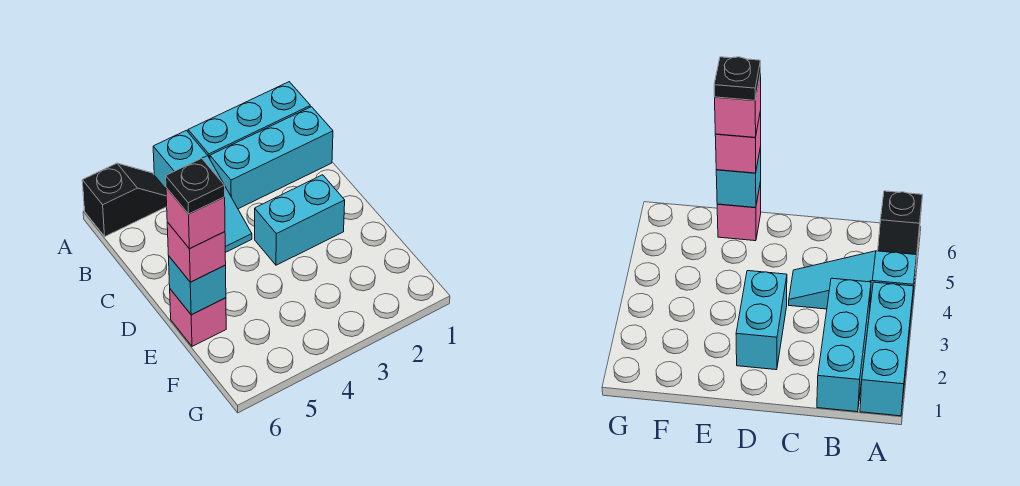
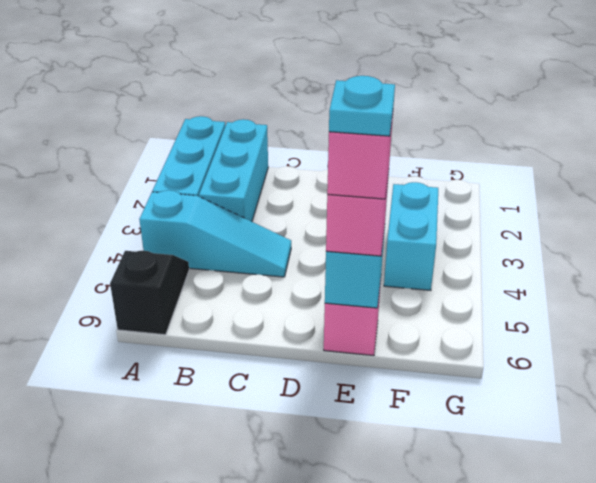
cyan 1x2 brick [255,175,345,265] -> cyan 1x2 brick moved to [384,182,438,290]
black 1x1 plate [166,158,225,214] -> cyan 1x1 plate [329,76,395,136]

